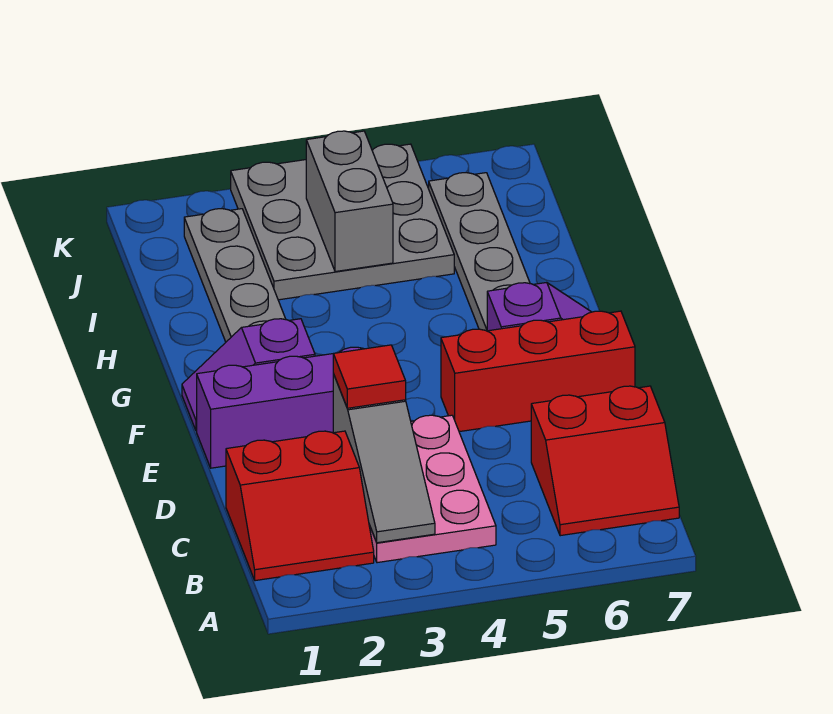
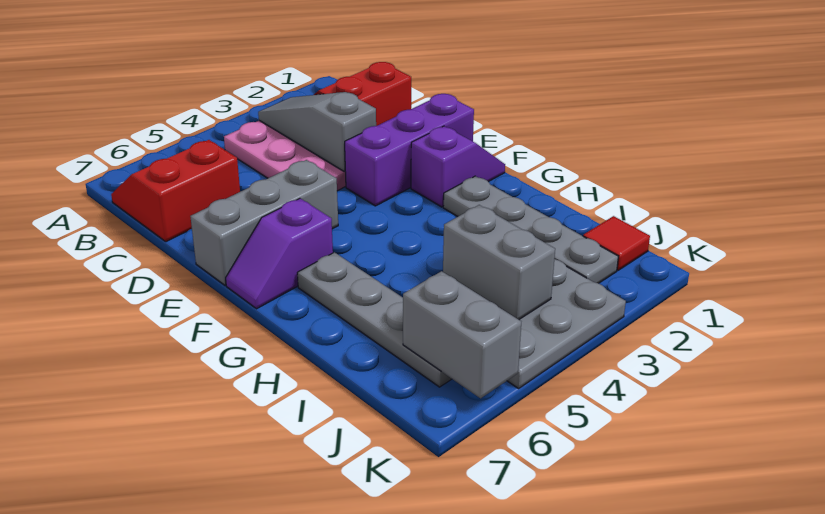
red 1x1 tile [333,345,406,408] -> red 1x1 tile moved to [583,216,650,270]
red 1x3 brick [441,311,635,432] -> grey 1x3 brick [190,160,338,285]
none -> grey 1x2 brick [403,271,521,398]

